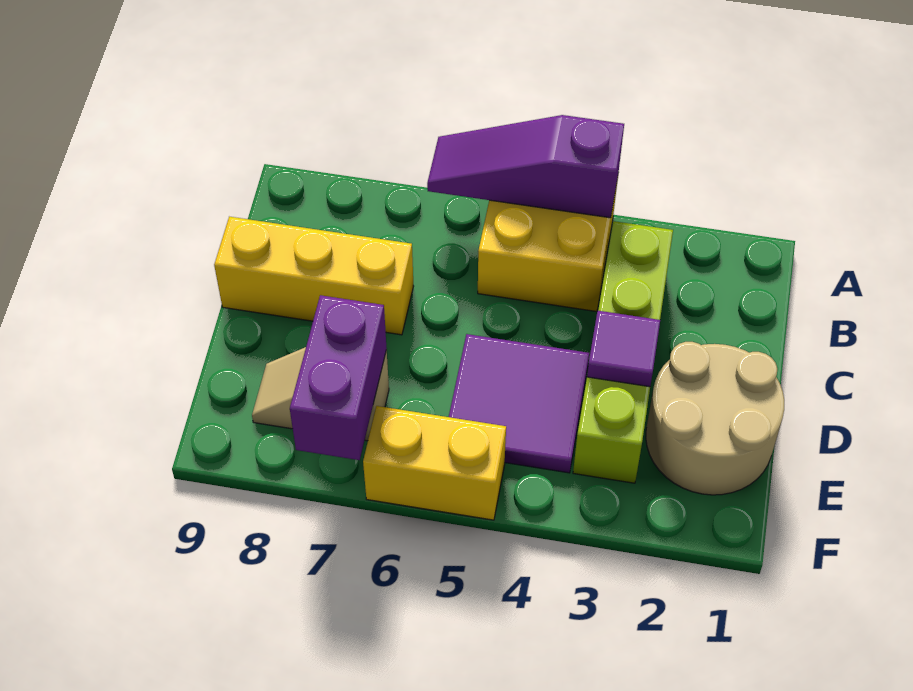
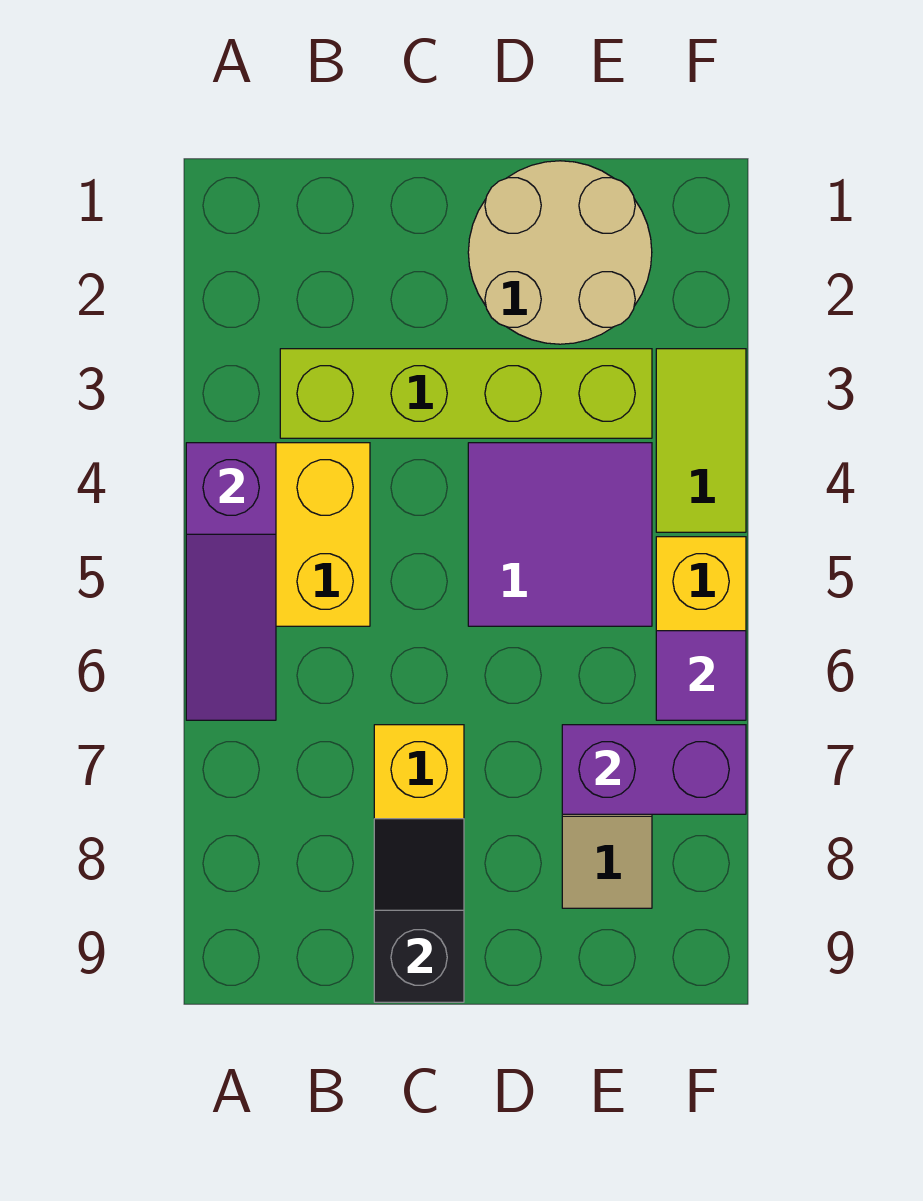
none -> black 1x2 slope [374,819,464,1002]
purple 1x1 tile [587,311,660,387] -> purple 1x1 tile moved to [656,631,746,720]
none -> lime 1x2 tile [656,349,746,532]

